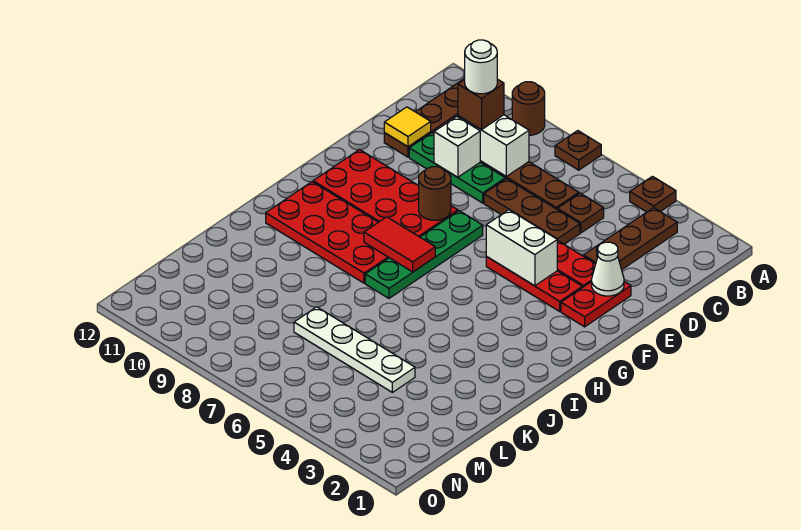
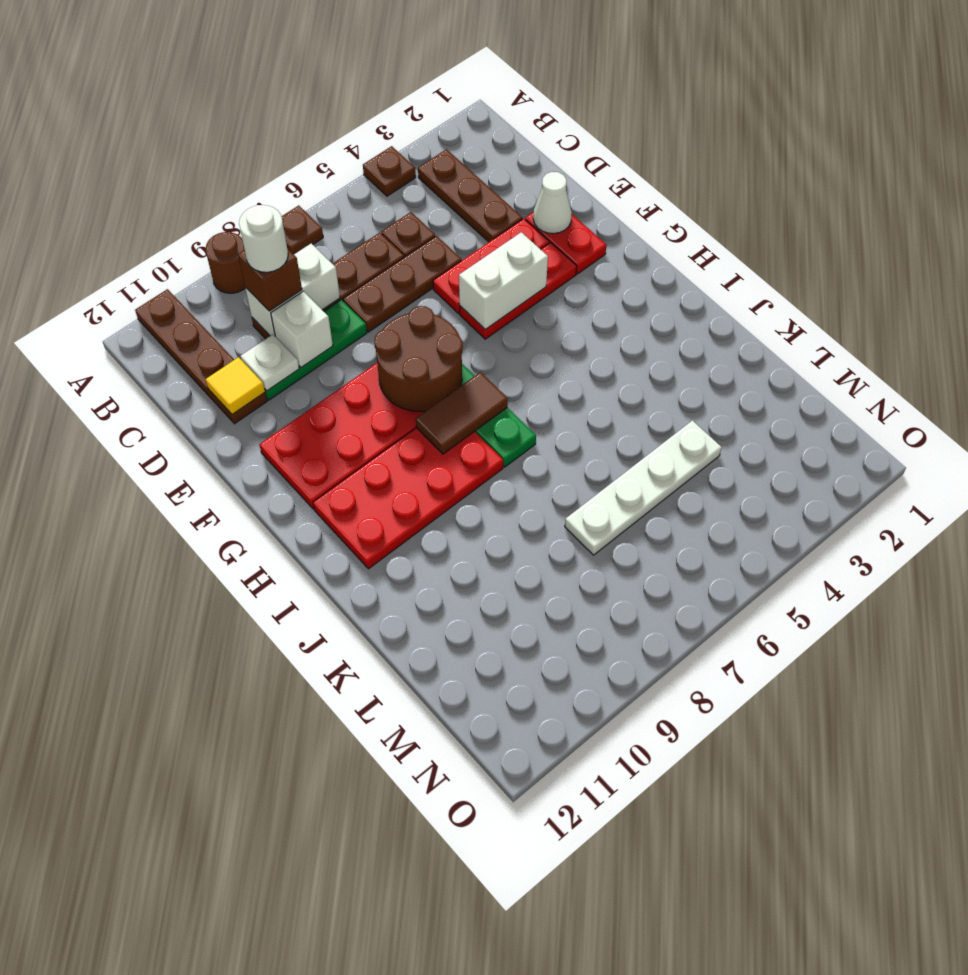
none -> white 1x1 plate [240,334,299,391]
brown 1x1 round brick [419,167,451,220] -> brown 2x2 round brick [374,306,463,411]
red 1x2 tile [364,217,435,272] -> brown 1x2 tile [416,372,508,454]

